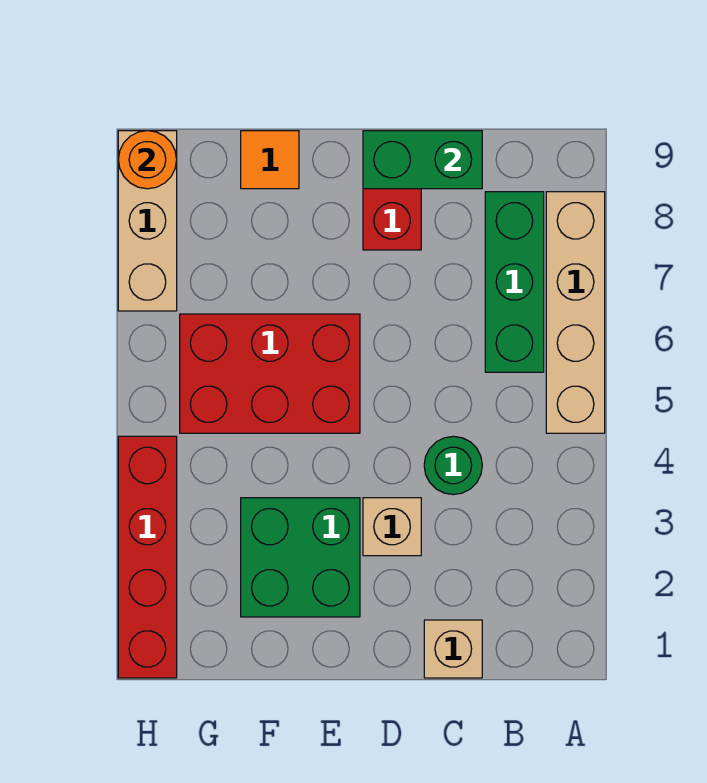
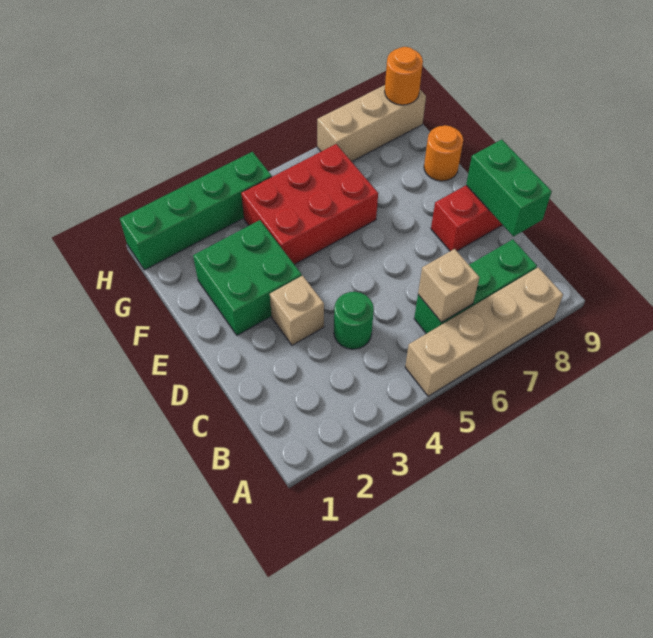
tan 1x1 brick [424,620,482,678] -> tan 1x1 brick moved to [418,249,479,322]
red 2x3 brick [180,314,360,433] -> red 2x3 brick turned to [241,144,378,265]
orange 1x1 tile [241,131,299,189] -> orange 1x1 round brick [424,125,463,181]
red 1x4 brick [118,436,177,678] -> green 1x4 brick [120,152,272,270]

